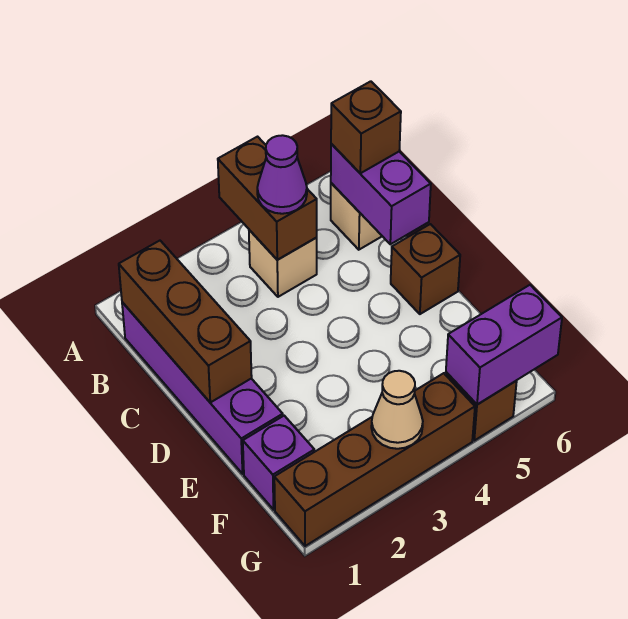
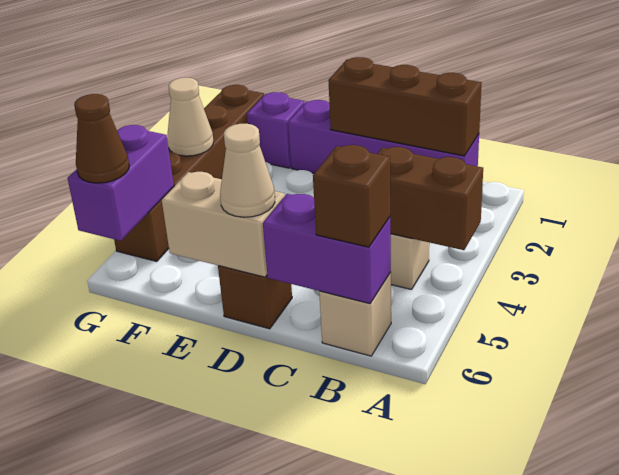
purple 1x1 cone [257,135,307,214] -> none
none -> tan 1x2 brick [162,172,285,277]
none -> tan 1x1 cone [220,124,275,217]
none -> brown 1x1 cone [74,94,129,183]

